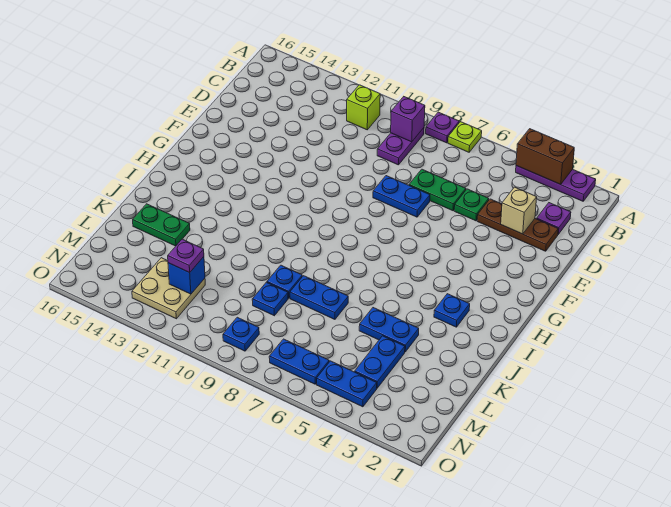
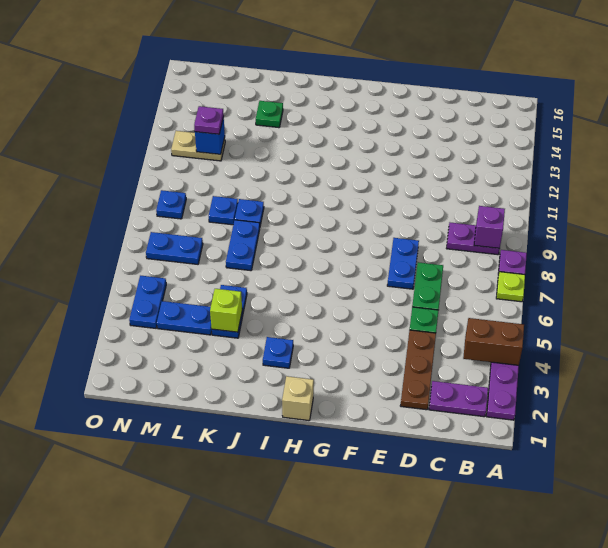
brown 1x2 brick [516,129,574,184] -> brown 1x2 brick turned to [463,318,524,365]
lime 1x1 brick [347,85,380,130] -> lime 1x1 brick moved to [210,289,242,332]
purple 1x1 plate [537,203,571,234] -> purple 1x2 plate [429,381,488,417]
tan 1x1 brick [501,187,537,234] -> tan 1x1 brick moved to [282,376,314,421]
green 1x2 plate [133,204,190,246] -> green 1x1 plate [256,101,283,128]
tan 2x2 plate [132,258,205,319] -> tan 1x2 plate [171,131,225,161]
blue 1x2 plate [269,339,329,384] -> blue 1x2 plate turned to [146,232,203,264]

